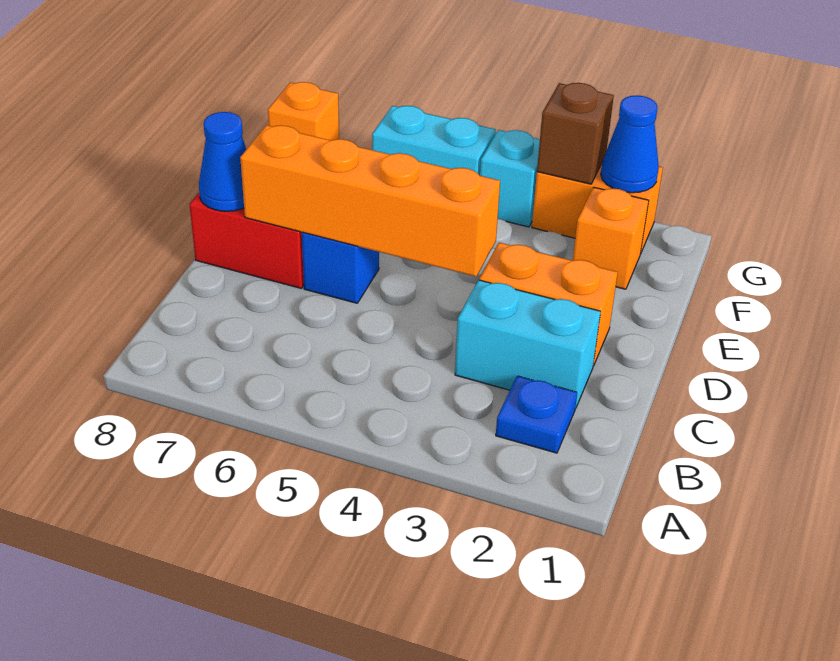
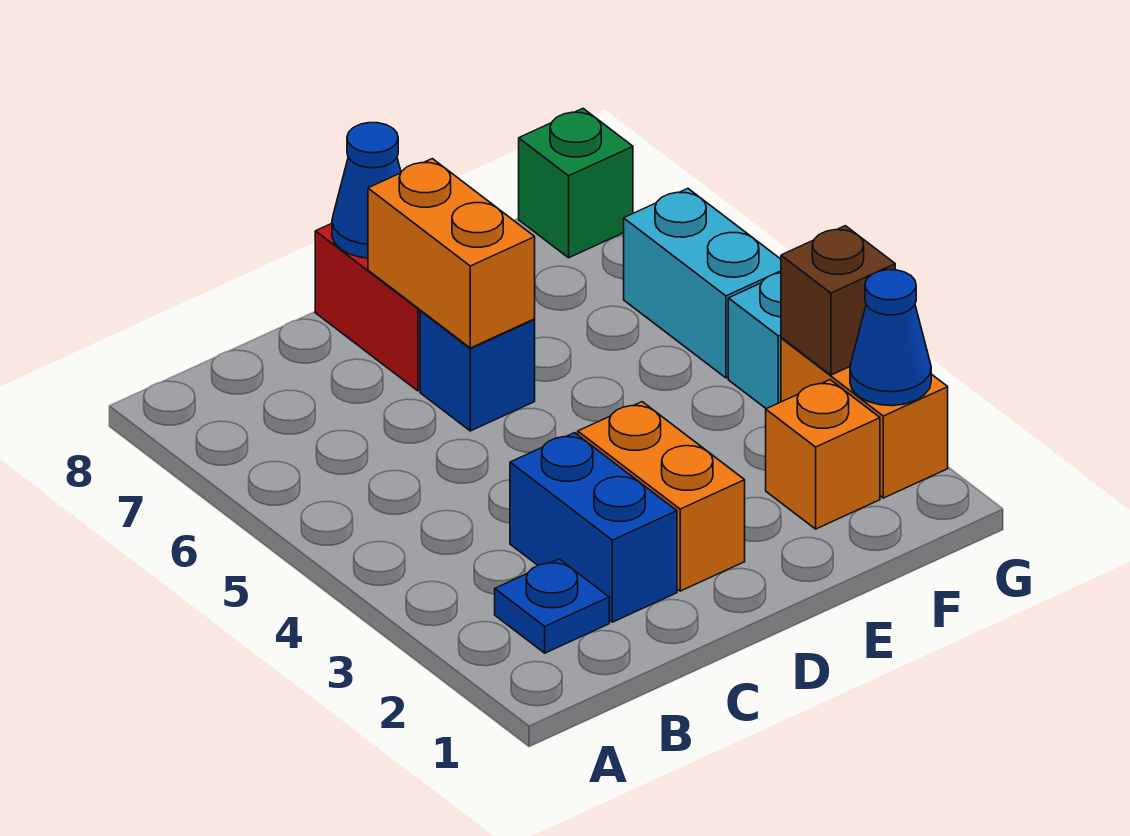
cyan 1x2 brick [455,280,601,408] -> blue 1x2 brick [510,433,677,622]
orange 1x4 brick [240,125,500,276] -> orange 1x2 brick [368,159,535,348]
orange 1x1 brick [268,82,339,140] -> green 1x1 brick [519,109,633,258]

